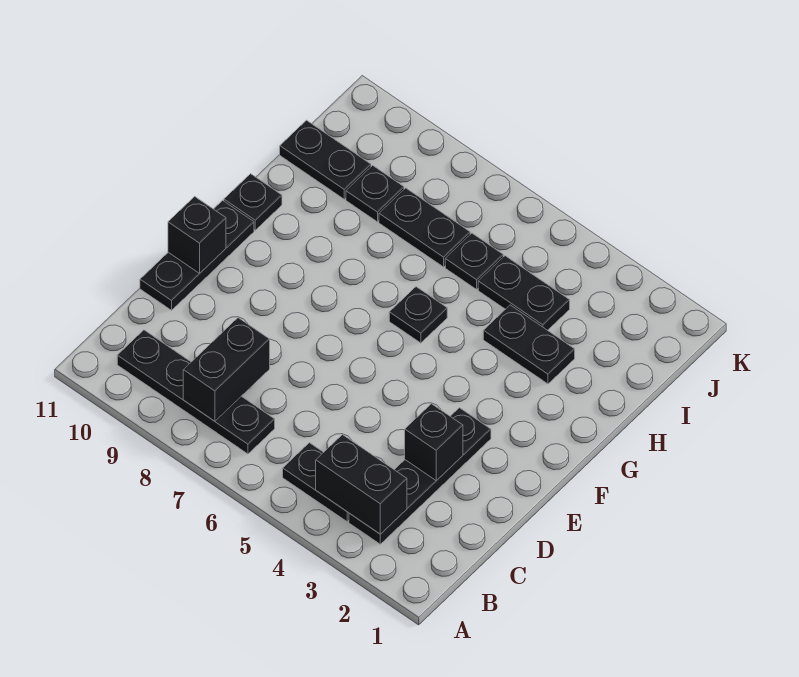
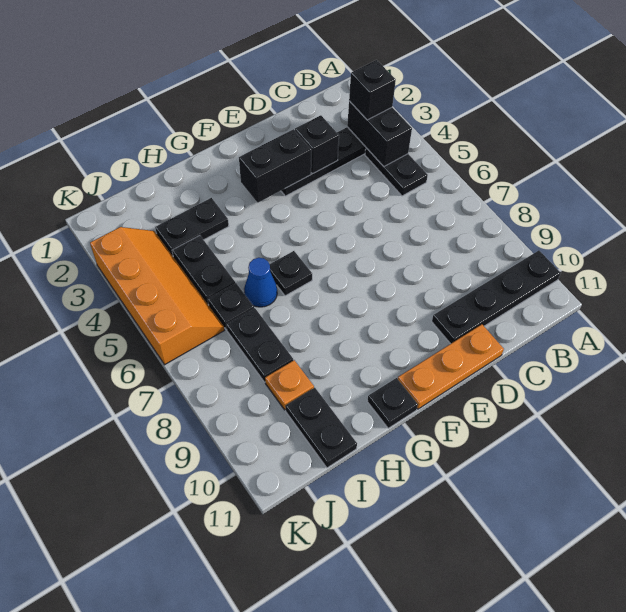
black 1x4 plate [117,330,275,454] -> black 1x4 plate turned to [432,251,561,344]
black 1x2 brick [183,318,270,421] -> black 1x2 brick moved to [239,129,312,202]
black 1x3 plate [140,200,254,310] -> orange 1x3 plate [398,324,504,409]
black 1x1 brick [168,196,226,273] -> black 1x1 brick moved to [349,60,396,120]
black 1x2 plate [483,305,575,384] -> black 1x2 plate turned to [155,198,229,256]
none -> blue 1x1 cone [244,258,277,307]
black 1x1 plate [346,165,404,222] -> orange 1x1 plate [265,360,314,410]
none -> orange 2x4 slope [90,227,225,365]

